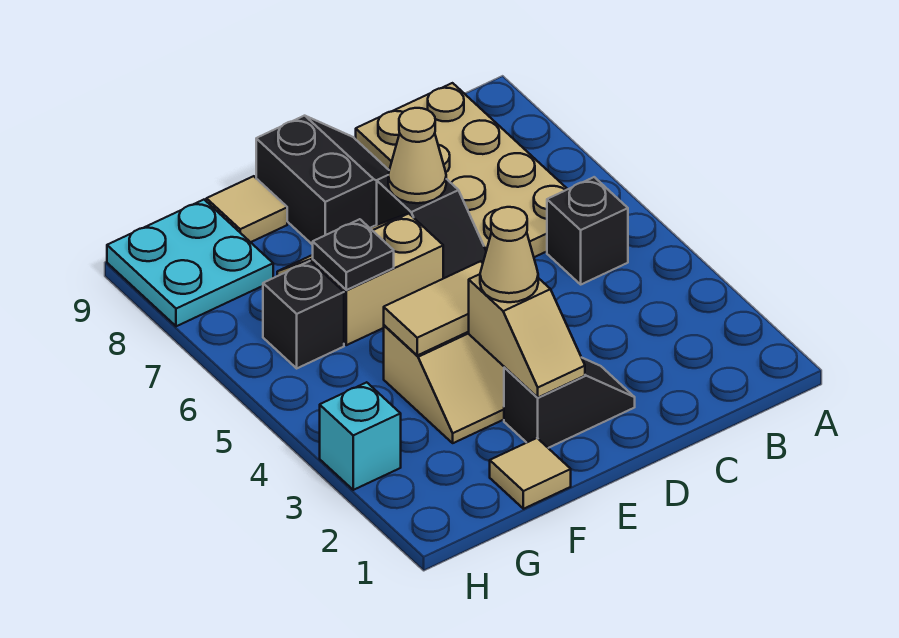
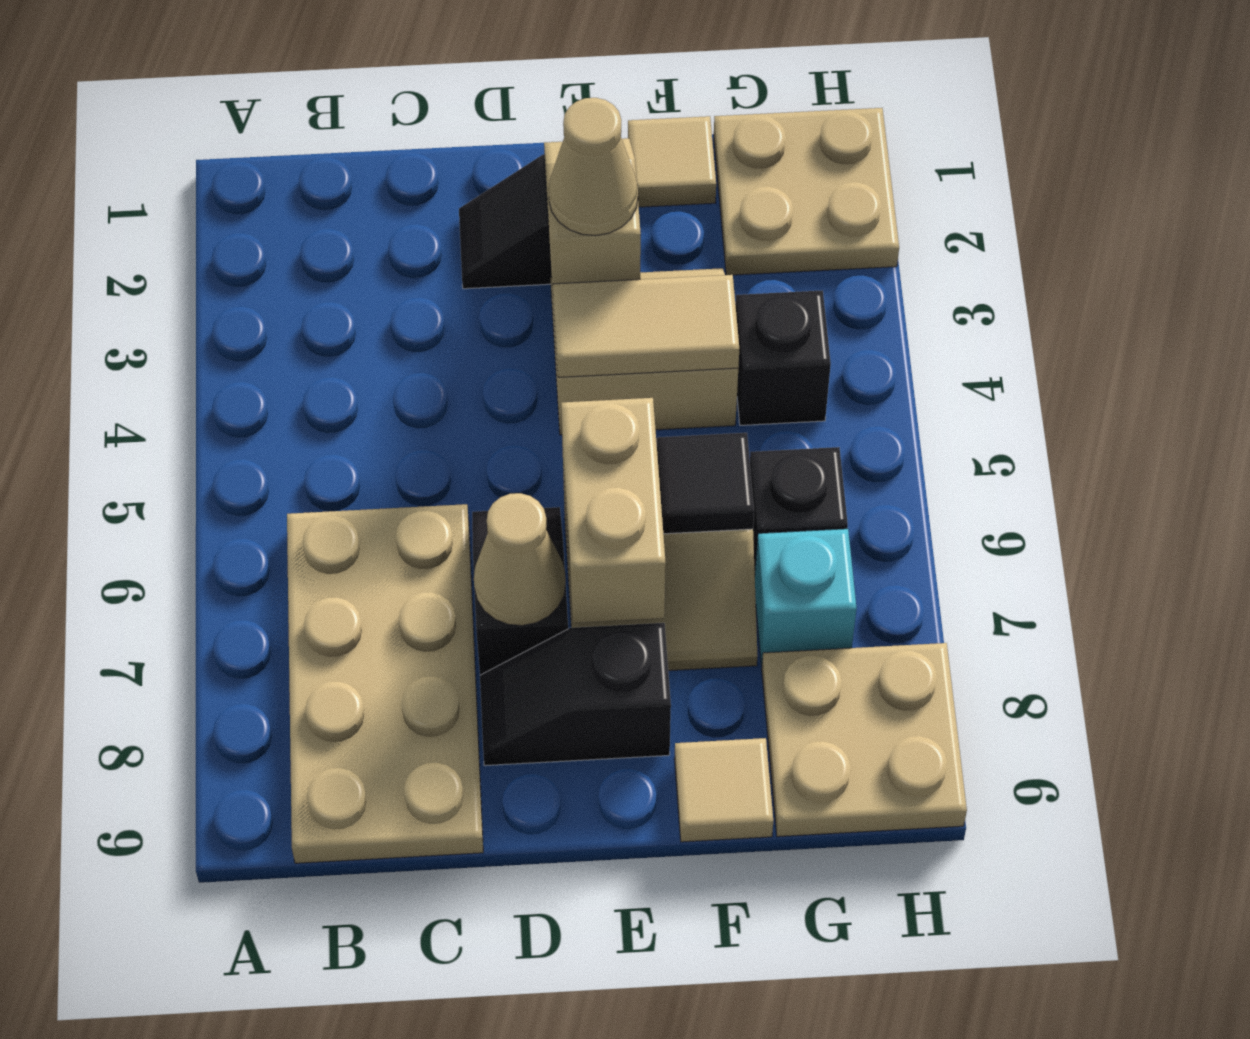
black 1x1 brick [547,177,628,284] -> black 1x1 brick moved to [736,290,831,425]
black 2x2 slope [256,116,389,245] -> black 1x2 slope [480,623,671,766]
none -> tan 1x2 brick [561,398,666,623]
black 1x1 plate [313,219,394,290] -> black 1x1 tile [657,433,754,534]
none -> tan 2x2 plate [714,108,899,275]
cyan 2x2 plate [107,200,273,326] -> tan 2x2 plate [762,643,967,837]
cyan 1x1 brick [320,382,401,490] -> cyan 1x1 brick moved to [755,529,857,665]

